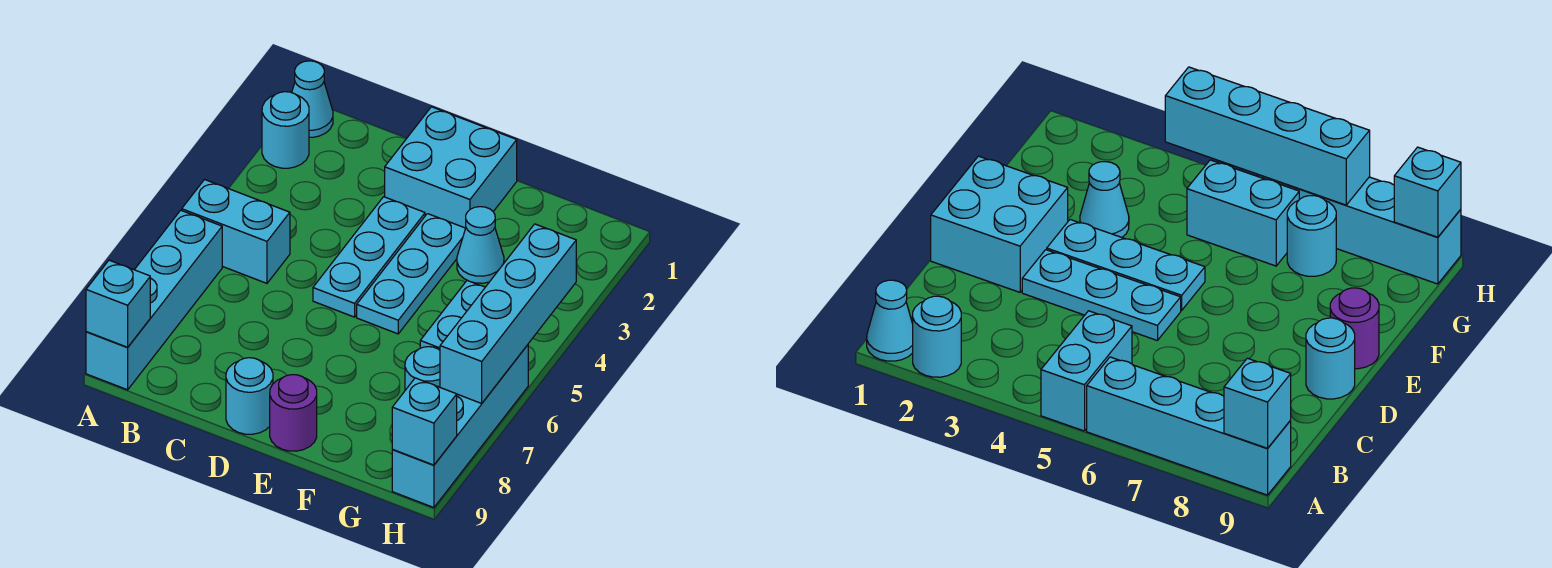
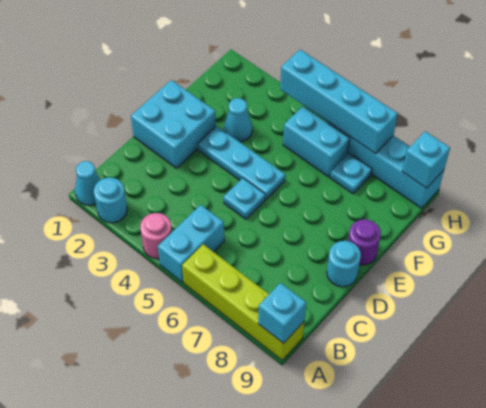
none -> pink 1x1 round brick [140,213,172,259]
cyan 1x4 brick [86,210,222,390] -> lime 1x4 brick [182,244,304,360]
cyan 1x3 plate [313,197,425,317] -> cyan 1x1 plate [223,178,265,219]
cyan 1x1 round brick [405,347,440,390] -> cyan 1x1 plate [330,153,372,194]

